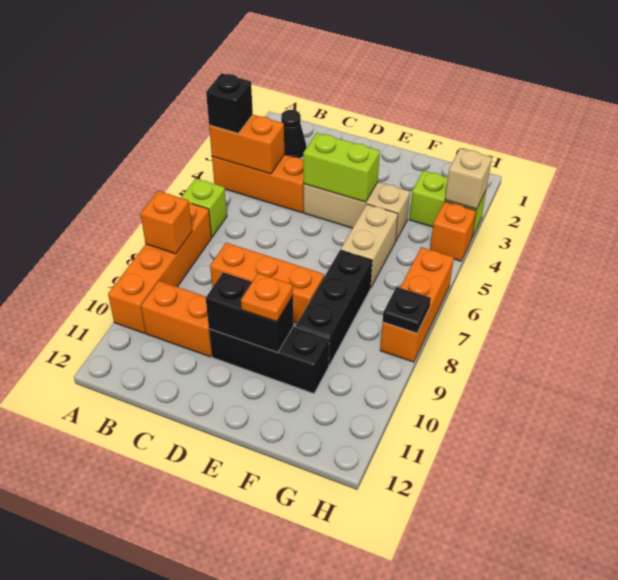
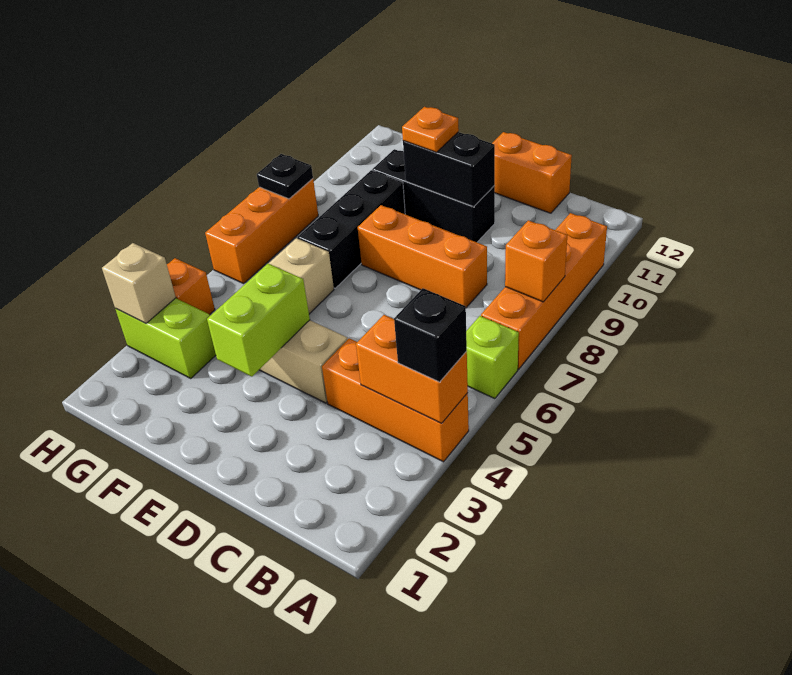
black 1x1 cone [281,110,306,158] -> none
orange 1x2 brick [141,281,212,357] -> orange 1x2 brick moved to [492,132,572,213]
lime 1x2 brick [303,133,380,202] -> lime 1x2 brick turned to [207,263,310,377]

